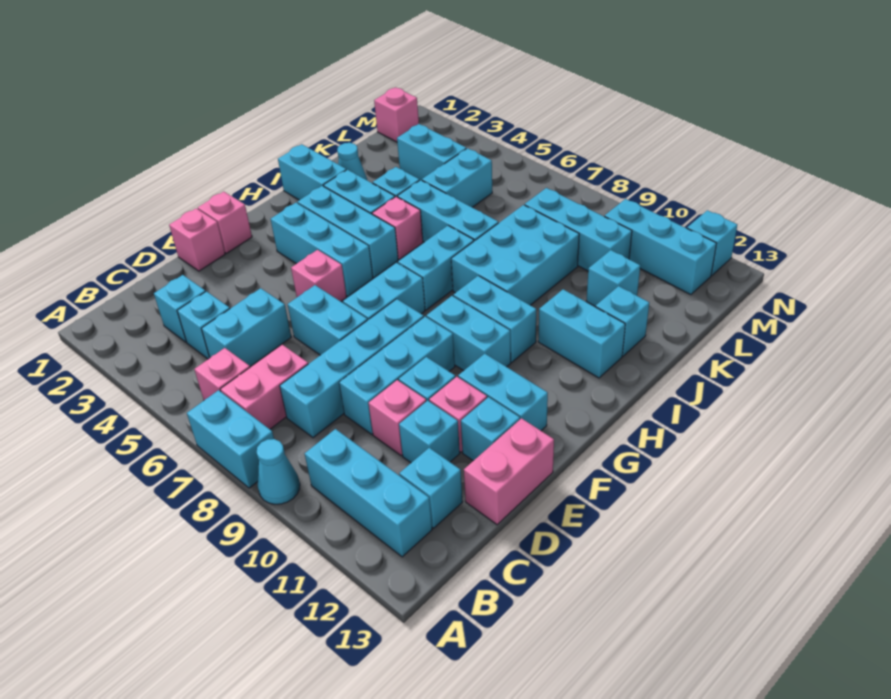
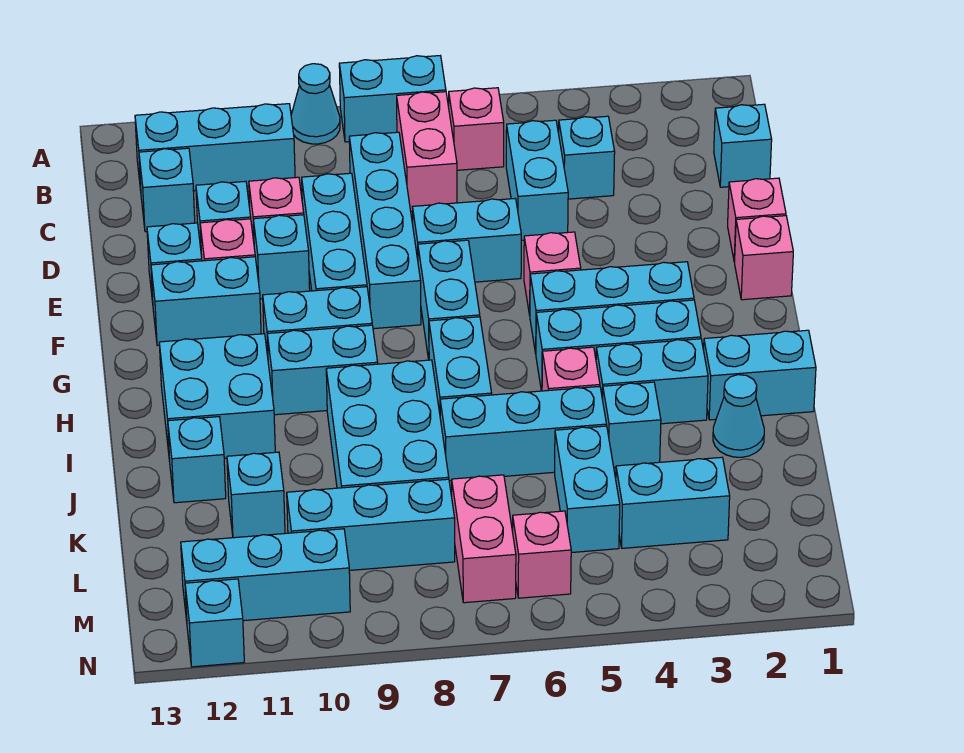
cyan 1x1 brick [154,275,206,342] -> cyan 1x1 brick moved to [714,104,772,187]
pink 1x2 brick [464,418,554,525] -> pink 1x2 brick moved to [452,475,516,603]
cyan 1x2 brick [538,289,625,378] -> cyan 2x2 brick [159,334,275,461]
pink 1x1 brick [374,87,419,142] -> pink 1x1 brick moved to [513,511,571,598]

